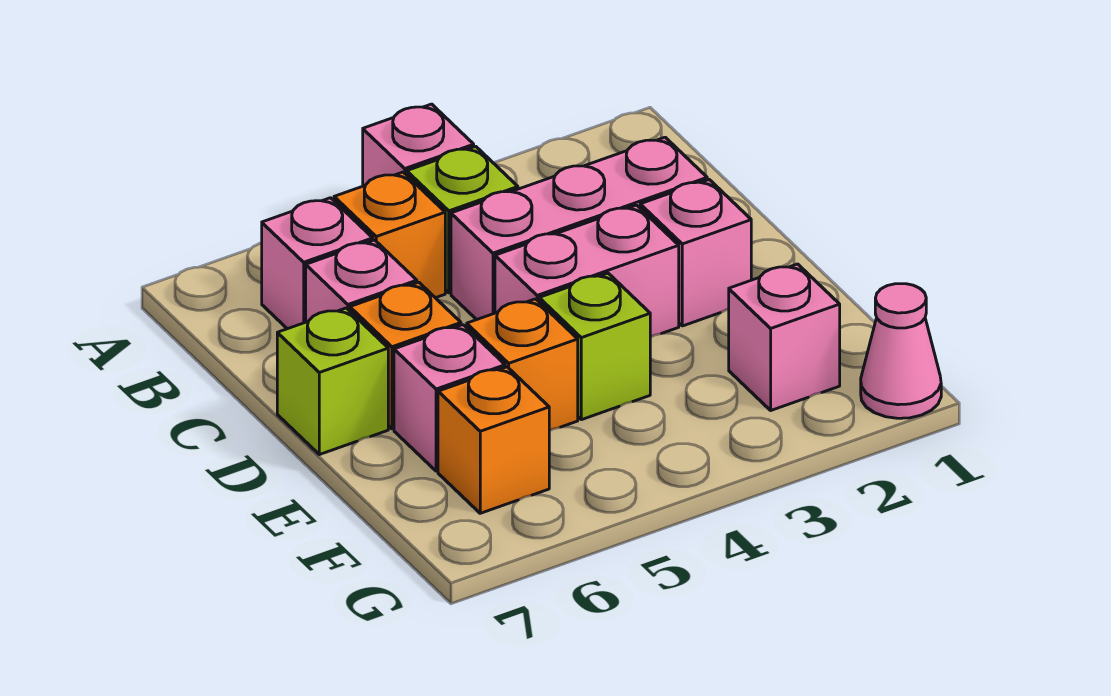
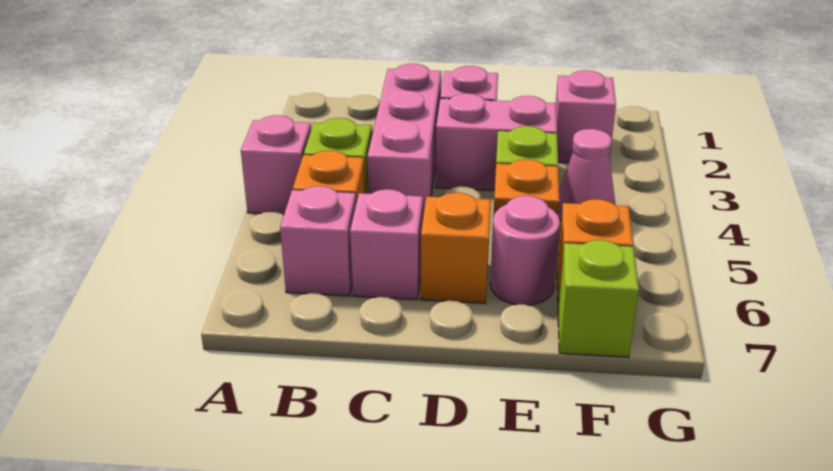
pink 1x2 brick [495,205,679,337] -> pink 1x2 brick turned to [435,93,557,191]
lime 1x1 brick [277,308,388,455] -> lime 1x1 brick moved to [558,240,639,357]
pink 1x1 brick [394,325,505,471] -> pink 1x1 round brick [490,196,560,305]
pink 1x1 cone [861,284,941,418] -> pink 1x1 cone moved to [558,129,615,220]

